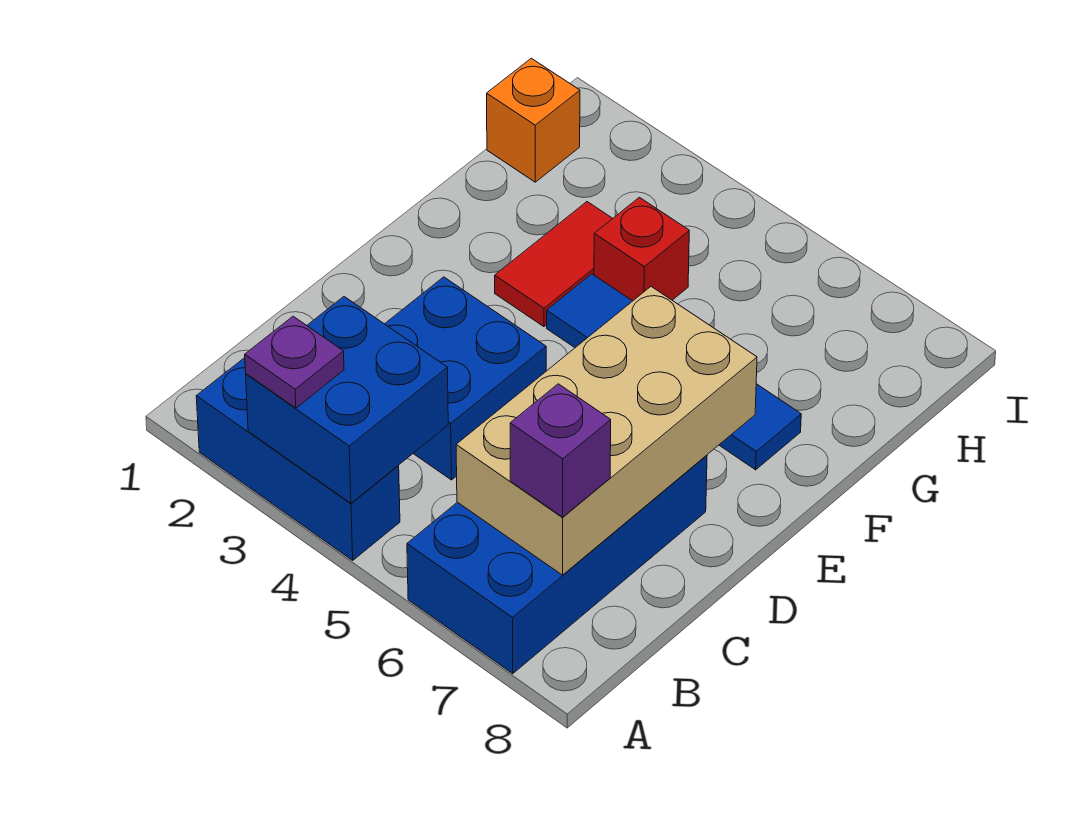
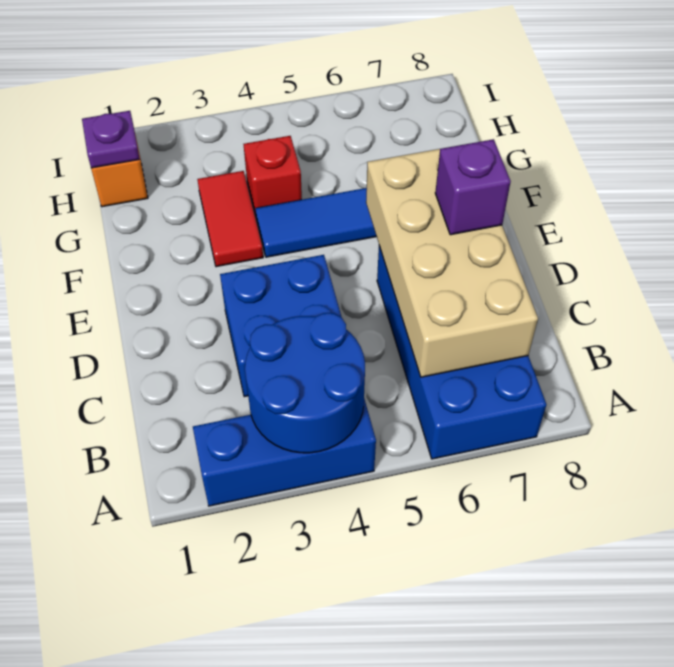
blue 2x2 brick [246,297,448,503] -> blue 2x2 round brick [245,313,365,453]
purple 1x1 plate [245,316,344,408] -> purple 1x1 plate moved to [82,111,140,168]
purple 1x1 brick [510,384,611,517] -> purple 1x1 brick moved to [435,139,511,235]

